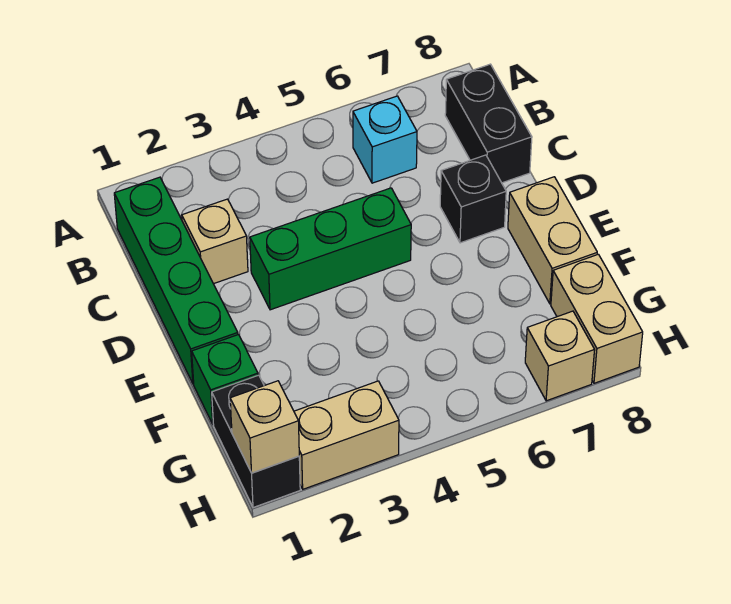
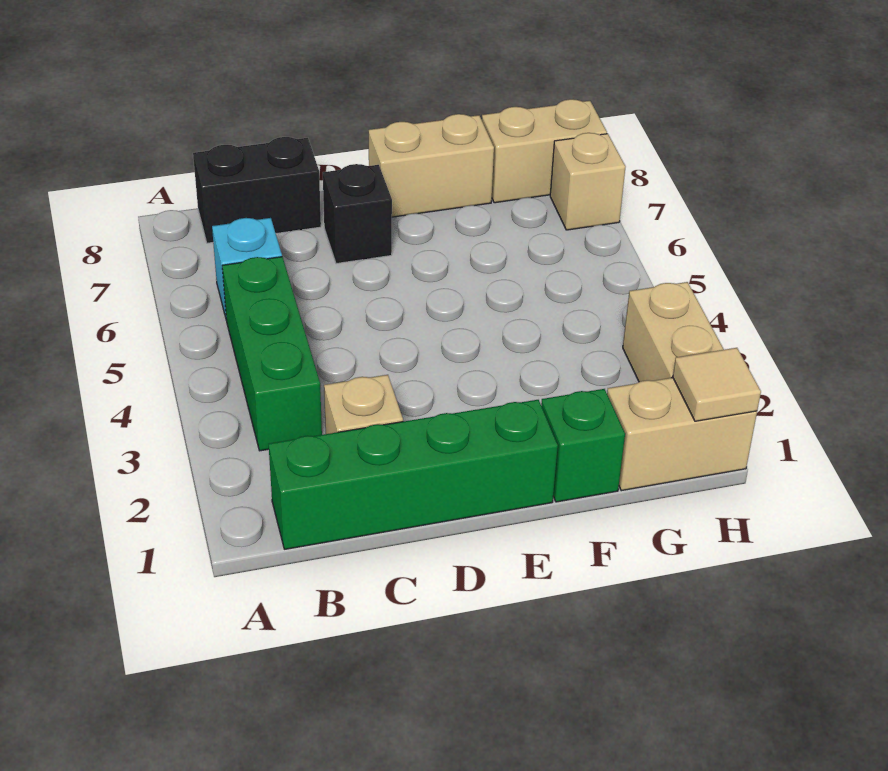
green 1x3 brick [250,188,411,310] -> green 1x3 brick moved to [222,257,322,451]
black 1x2 brick [212,375,300,507] -> tan 1x2 brick [607,378,757,491]
tan 1x1 brick [230,381,299,473] -> tan 1x1 tile [673,348,761,421]

